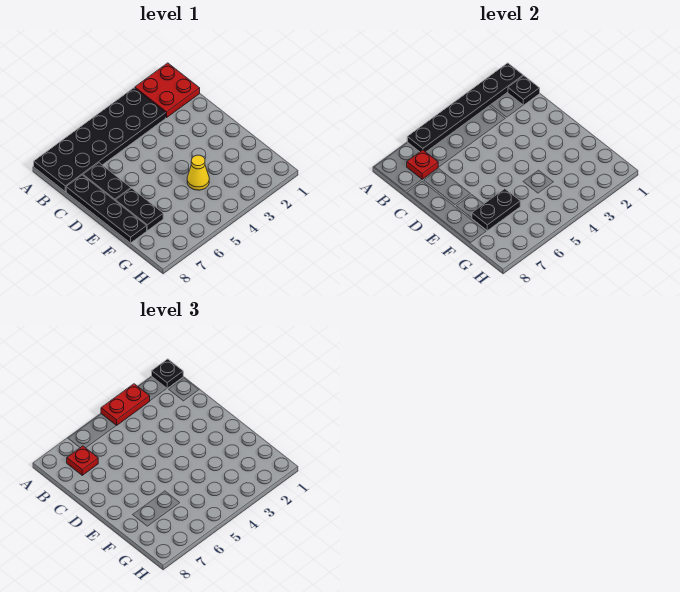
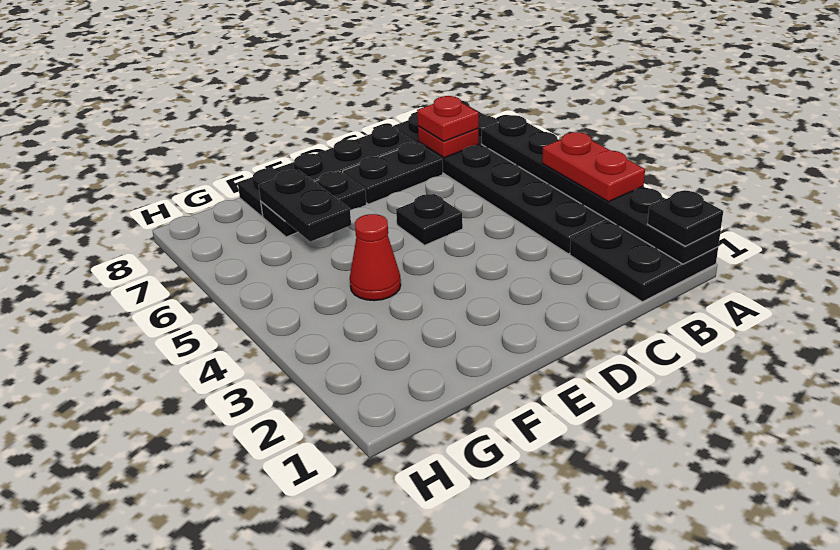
red 2x2 plate [135,63,200,118] -> black 2x2 plate [570,221,718,302]
black 1x1 plate [508,76,540,105] -> black 1x1 plate moved to [396,194,463,245]
yellow 1x1 cone [187,155,209,190] -> red 1x1 cone [350,214,401,301]

